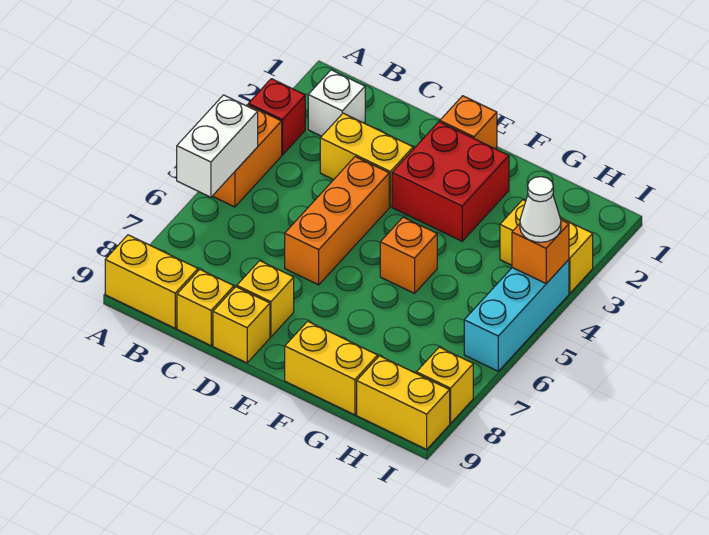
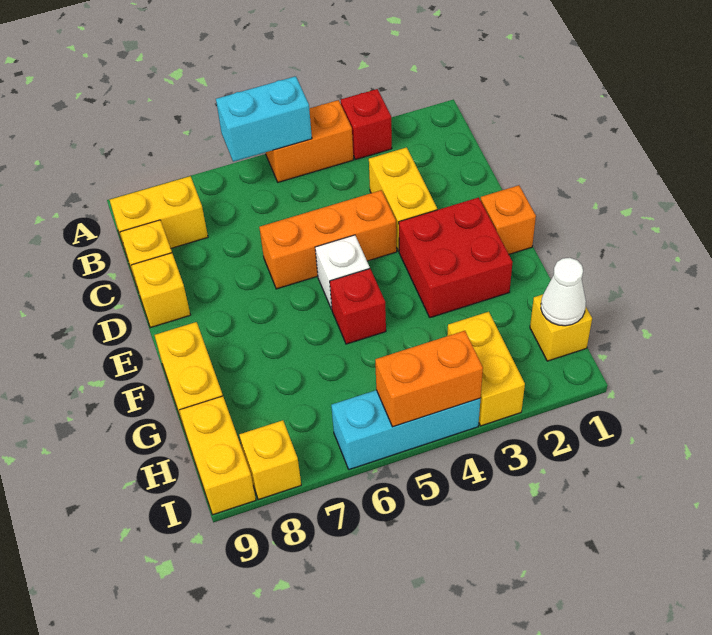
white 1x2 brick [177,95,258,197] -> cyan 1x2 brick [216,76,312,162]
yellow 1x2 brick [105,235,198,328] -> yellow 1x2 brick turned to [110,176,208,253]
white 1x1 brick [308,70,365,136] -> white 1x1 brick moved to [315,235,370,309]
yellow 1x1 brick [237,261,294,337] -> yellow 1x1 brick moved to [530,295,592,361]
orange 1x1 brick [380,217,437,293] -> red 1x1 brick [330,269,386,344]
orange 1x1 brick [512,220,569,283] -> orange 1x2 brick [375,331,483,427]
white 1x1 cone [520,177,561,242] -> white 1x1 cone moved to [541,258,586,326]

